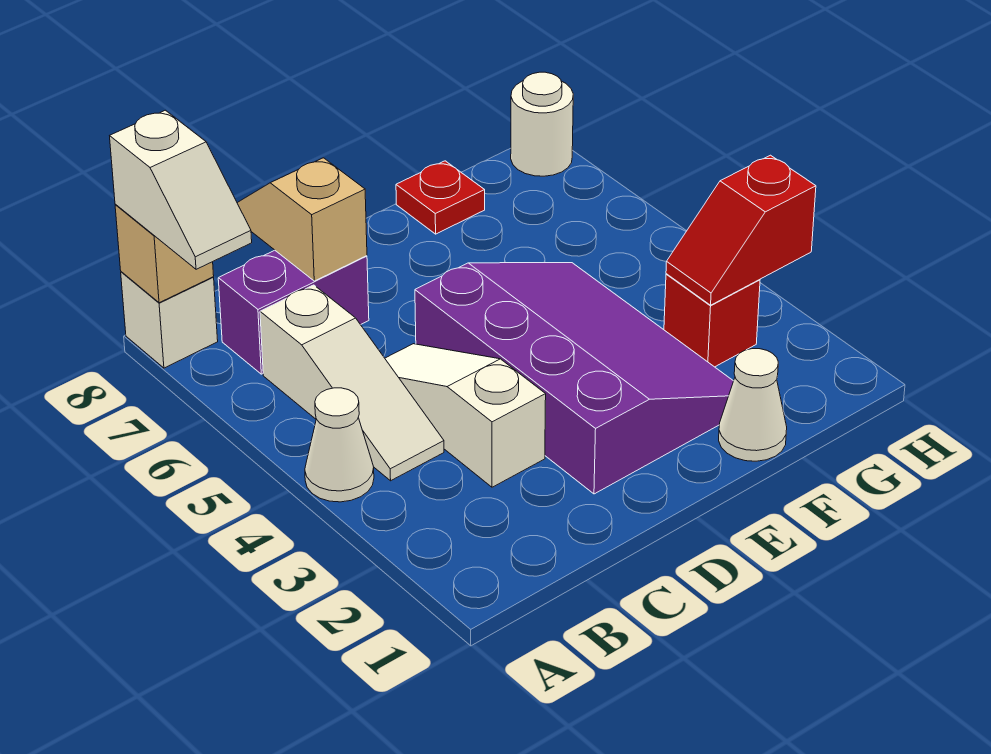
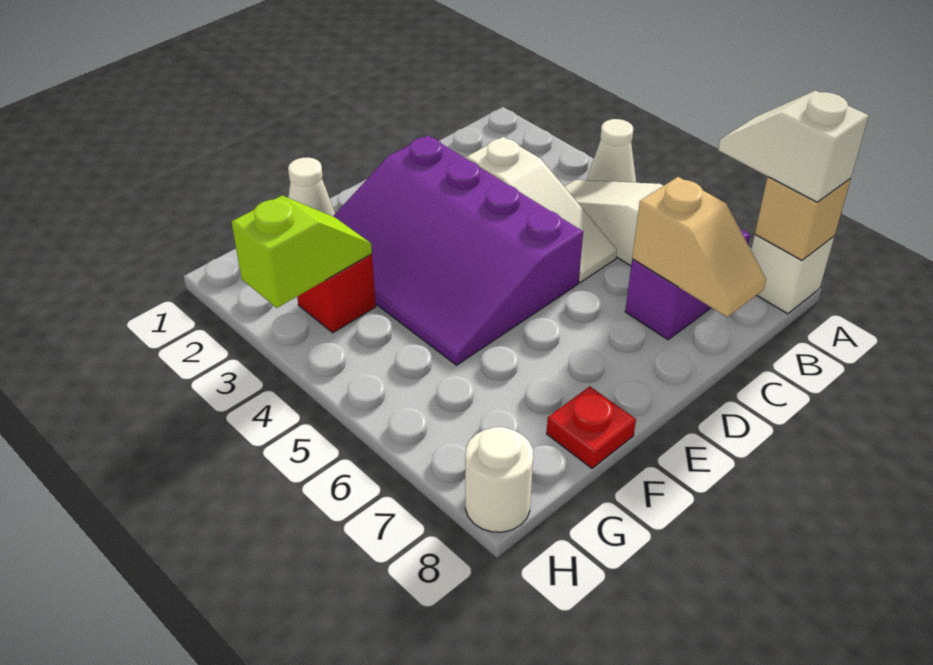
red 1x2 slope [666,155,816,305] -> lime 1x2 slope [231,196,372,308]

